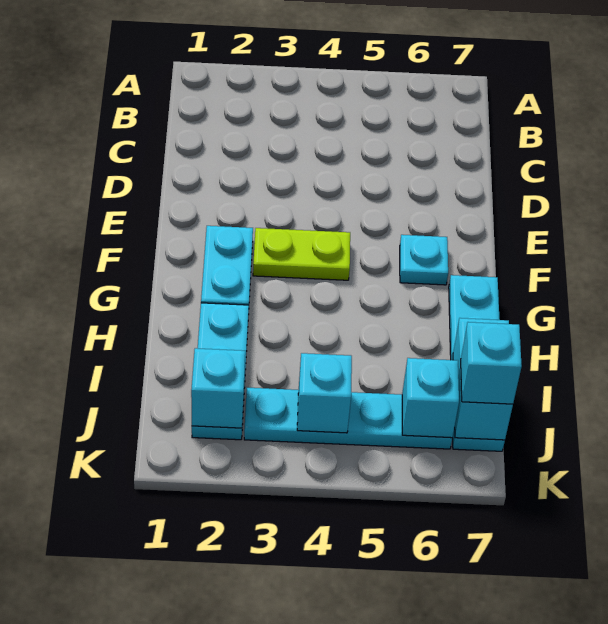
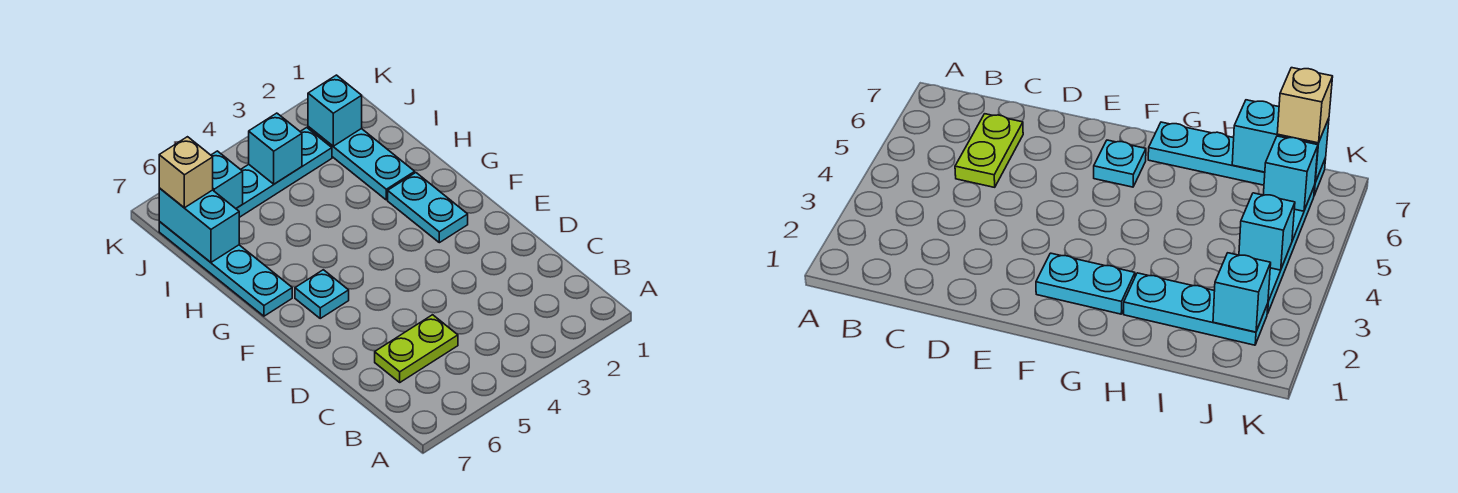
lime 1x2 plate [253,228,350,280] -> lime 1x2 plate moved to [375,315,458,382]
cyan 1x1 brick [461,322,522,404] -> tan 1x1 brick [159,137,213,208]

